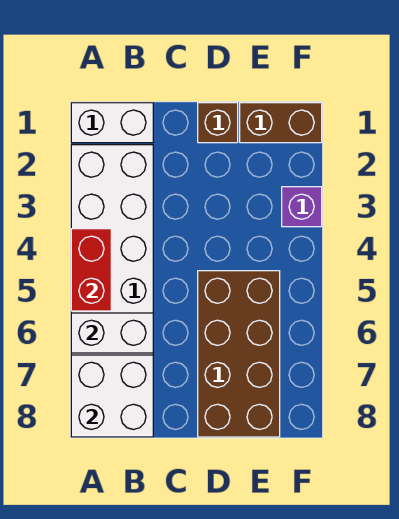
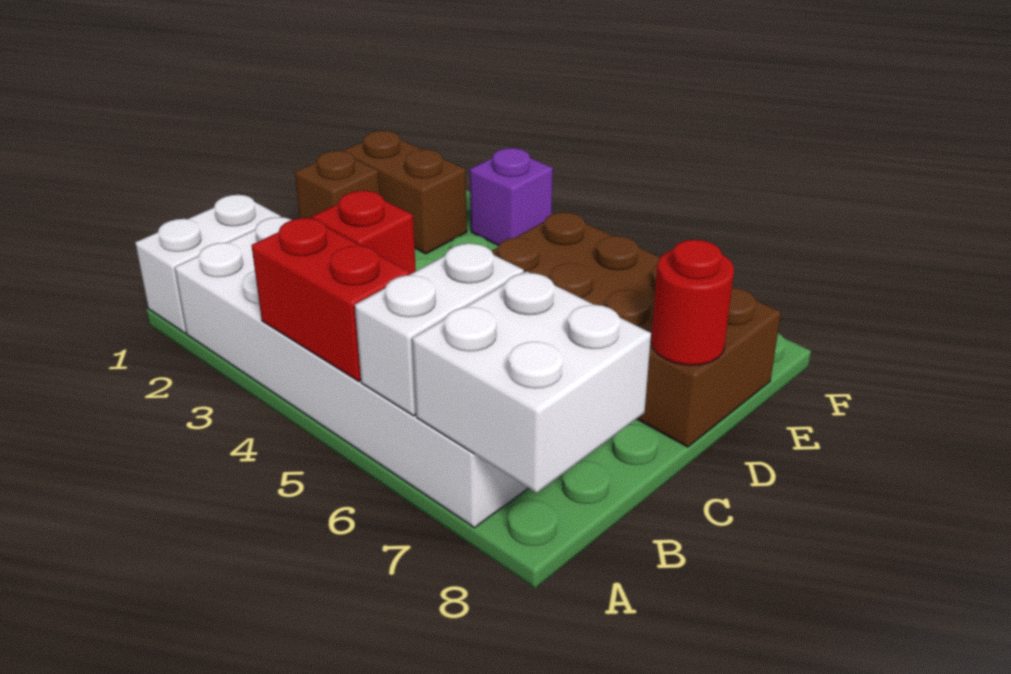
none -> red 1x1 brick [312,191,416,274]
none -> red 1x1 round brick [651,240,734,365]
brown 1x2 brick [240,103,322,143] -> brown 1x2 brick turned to [343,131,467,254]

